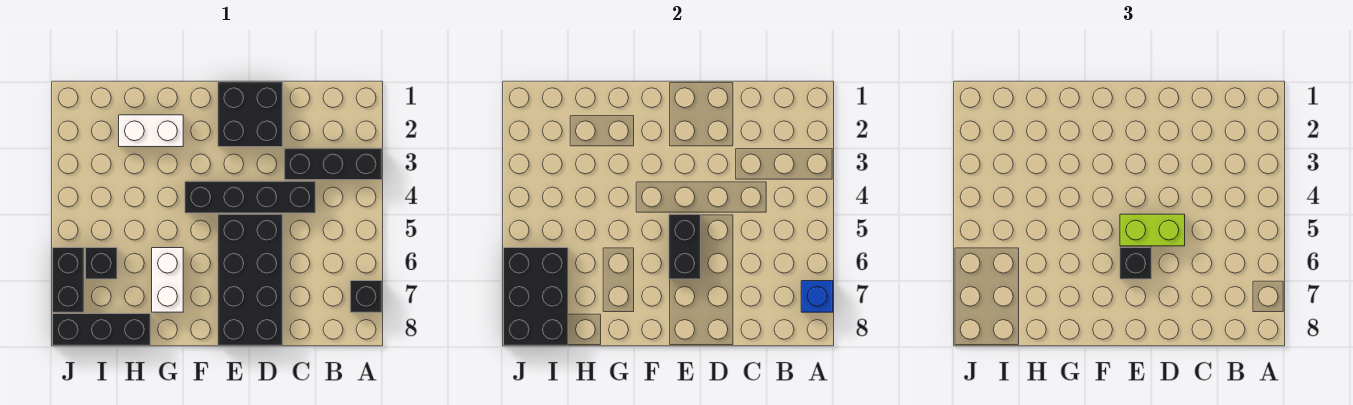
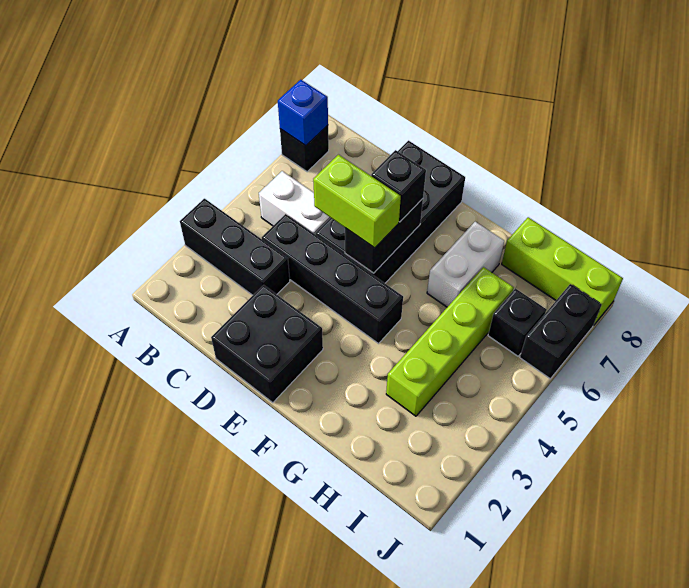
white 1x2 brick [119,115,183,147] -> white 1x2 brick moved to [259,171,330,235]
none -> lime 1x4 brick [386,267,514,416]
black 1x3 brick [53,314,150,345] -> lime 1x3 brick [502,217,623,325]
black 2x3 brick [504,248,568,345] -> none

